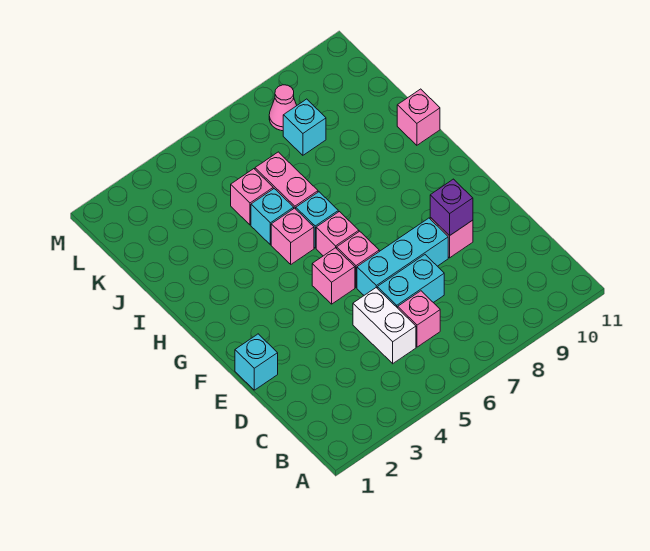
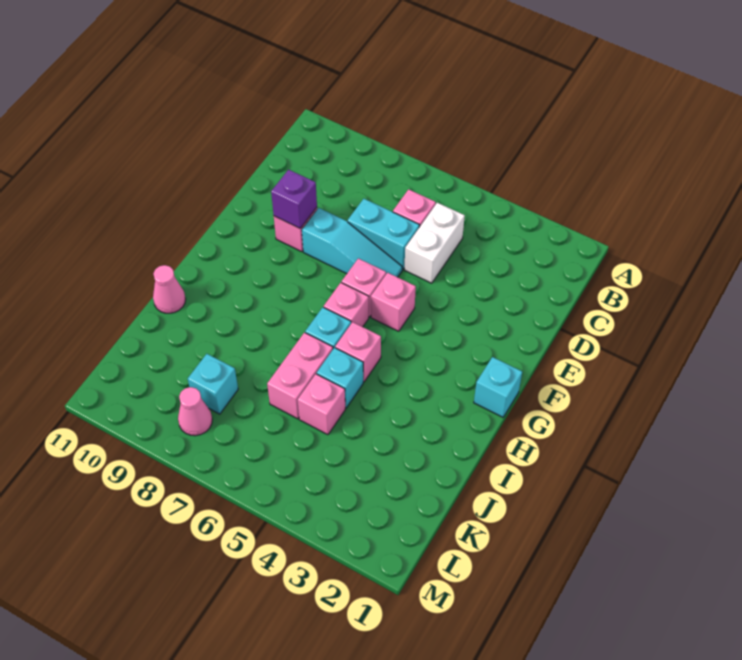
cyan 1x1 brick [235,334,278,390] -> cyan 1x1 brick moved to [474,357,522,417]
cyan 1x3 brick [357,218,448,295] -> cyan 1x3 slope [302,208,402,277]
pink 1x1 brick [397,89,440,145] -> pink 1x1 cone [153,265,186,313]

